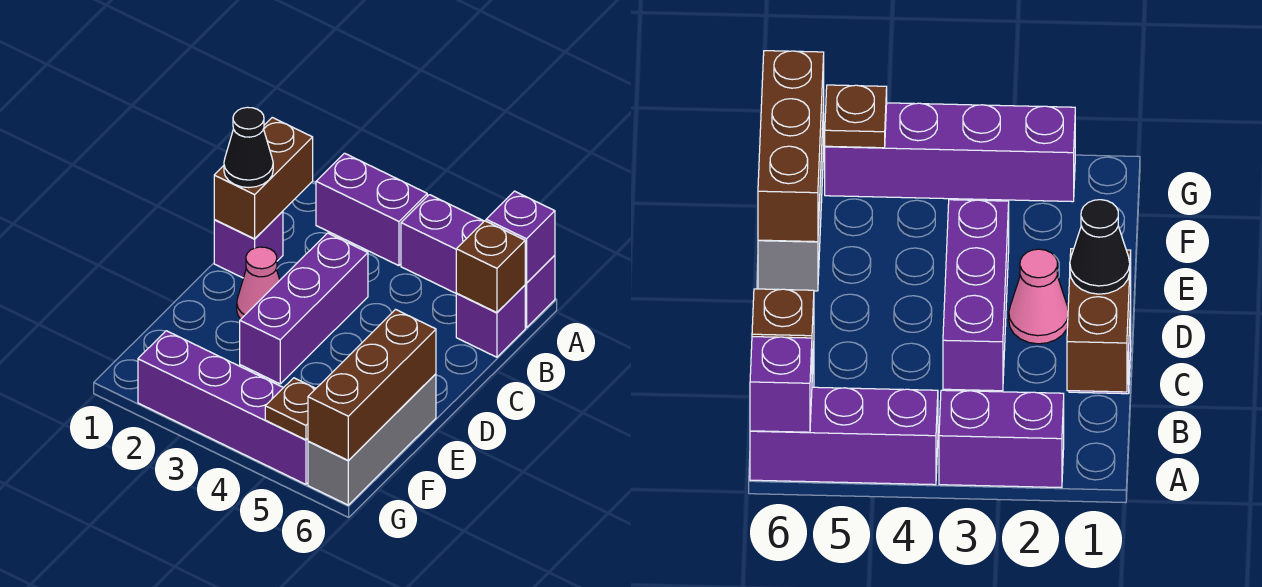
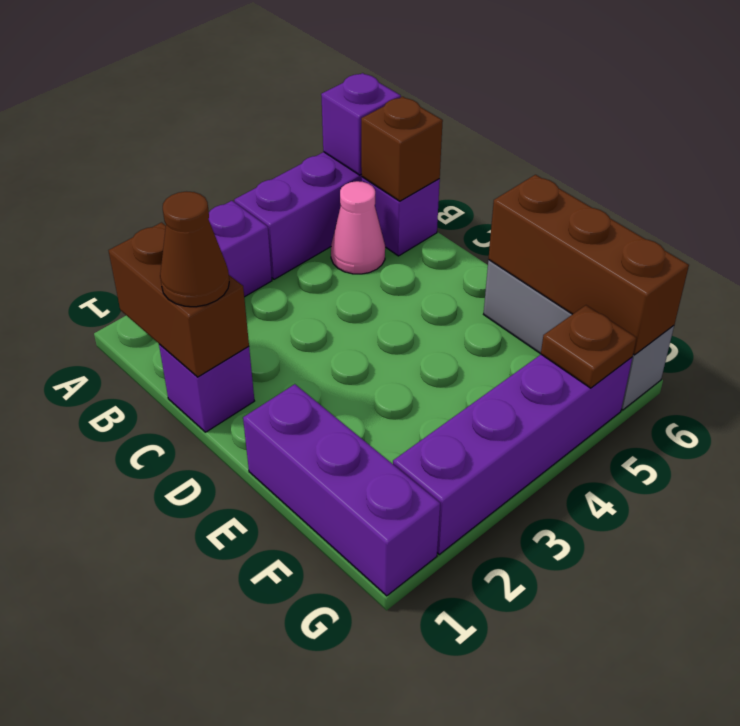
black 1x1 cone [224,107,273,188] -> brown 1x1 cone [160,192,229,307]
purple 1x3 brick [240,233,368,384] -> purple 1x3 brick moved to [243,384,440,596]
pink 1x1 cone [237,247,280,319] -> pink 1x1 cone moved to [331,181,385,274]

